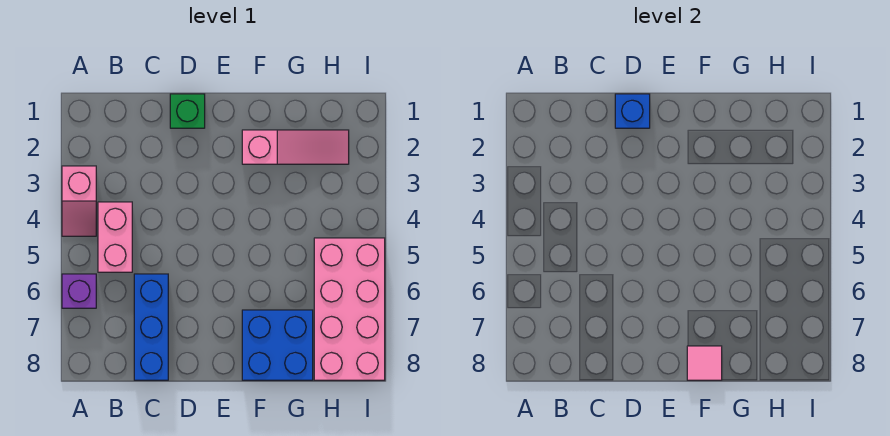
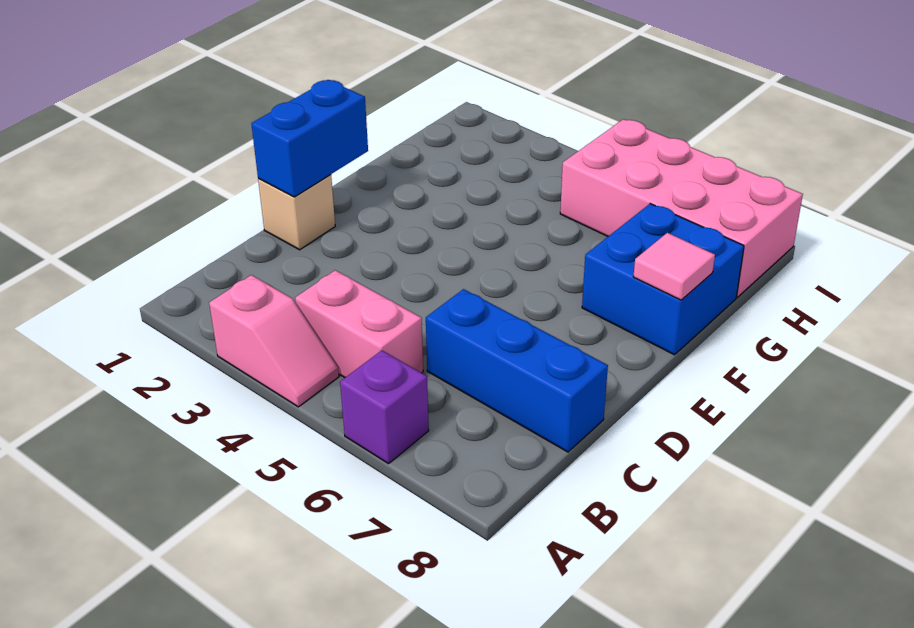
green 1x1 brick [170,94,205,128] -> tan 1x1 brick [258,175,335,250]
blue 1x1 brick [615,94,650,128] -> blue 1x2 brick [251,80,368,197]
pink 1x3 slope [242,130,349,164] -> none

